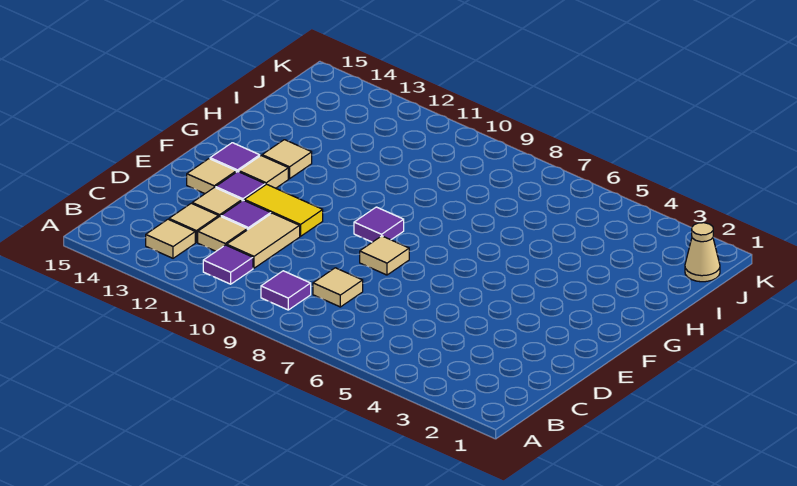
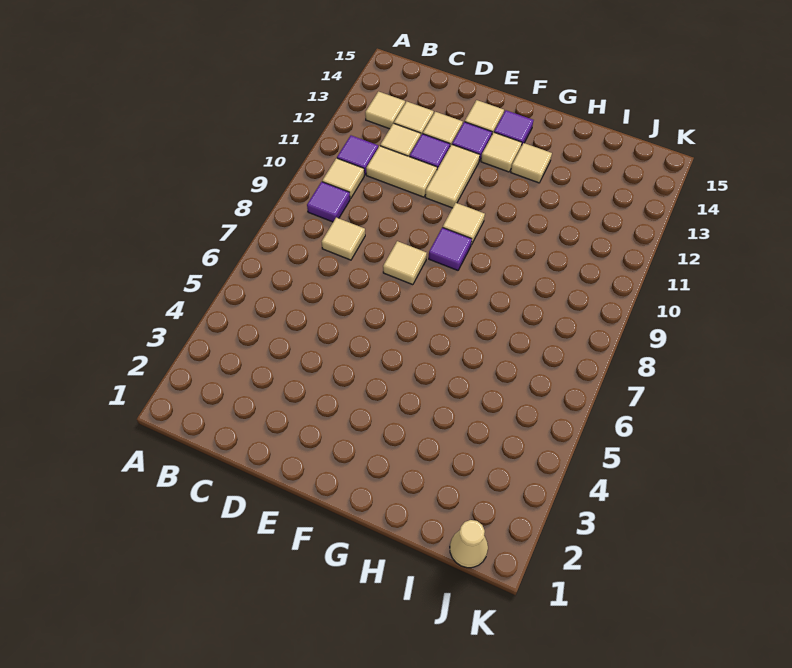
none -> tan 1x1 tile [322,158,364,199]
yellow 1x2 tile [244,184,323,236] -> tan 1x2 tile [425,145,480,208]
none -> tan 1x1 tile [443,203,485,245]

